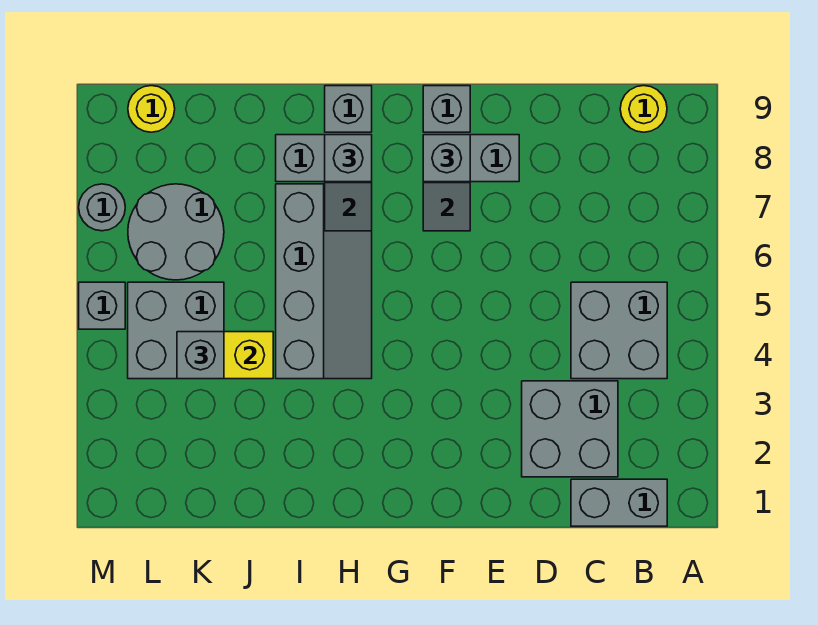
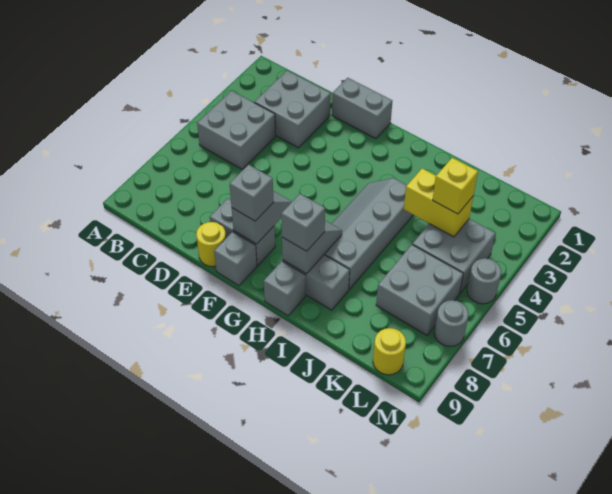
grey 1x2 brick [571,479,667,526] -> grey 1x2 brick moved to [332,78,392,139]
yellow 1x1 round brick [620,86,667,132] -> yellow 1x1 round brick moved to [196,222,226,267]
grey 1x1 brick [177,332,224,379] -> yellow 1x1 brick [433,158,478,214]
grey 2x2 round brick [128,184,224,280] -> grey 2x2 brick [376,245,463,335]
grey 1x1 brick [79,282,125,329] -> grey 1x1 round brick [467,258,501,304]

